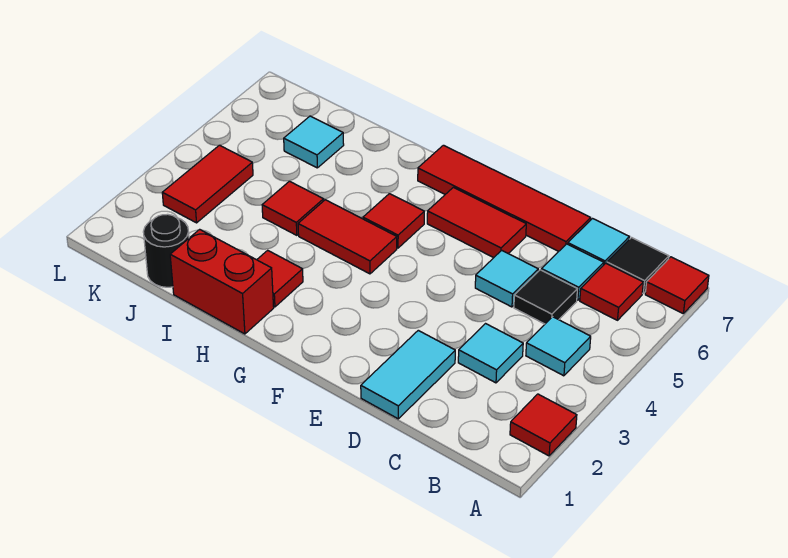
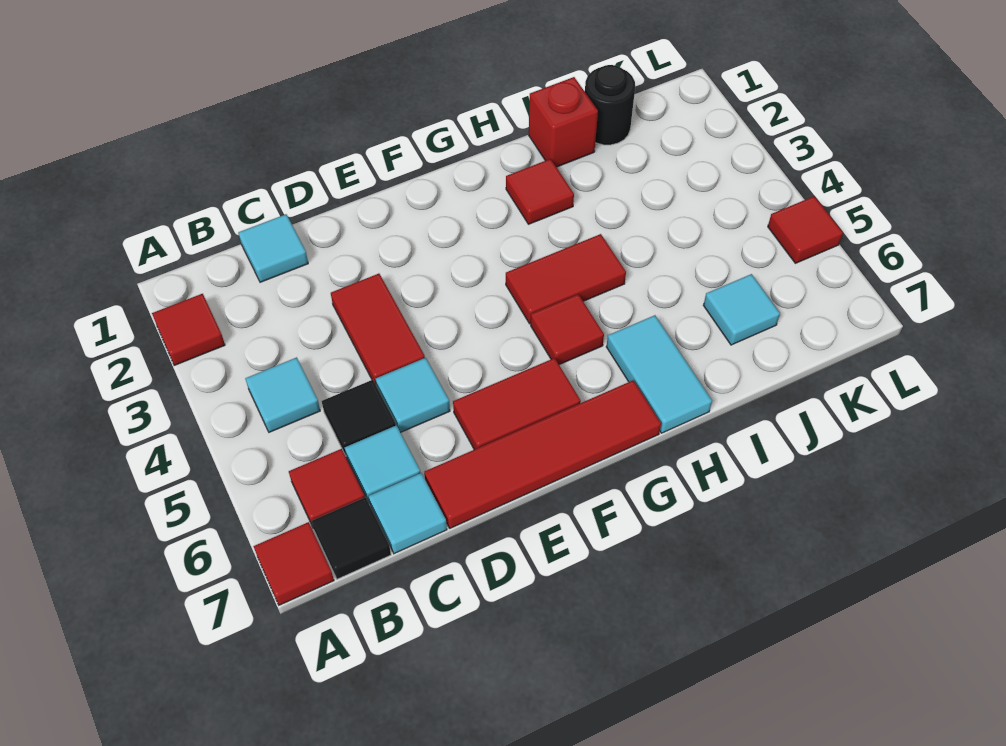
cyan 1x1 tile [458,324,523,383] -> cyan 1x1 tile moved to [238,214,308,282]
cyan 1x2 tile [361,330,455,419] -> cyan 1x2 tile moved to [606,315,712,433]
red 1x2 brick [170,229,274,334] -> red 1x1 brick [529,77,598,167]
red 1x1 tile [262,181,324,235] -> red 1x1 tile moved to [768,196,843,263]
red 1x2 tile [162,145,253,223] -> red 1x2 tile moved to [331,274,425,386]

